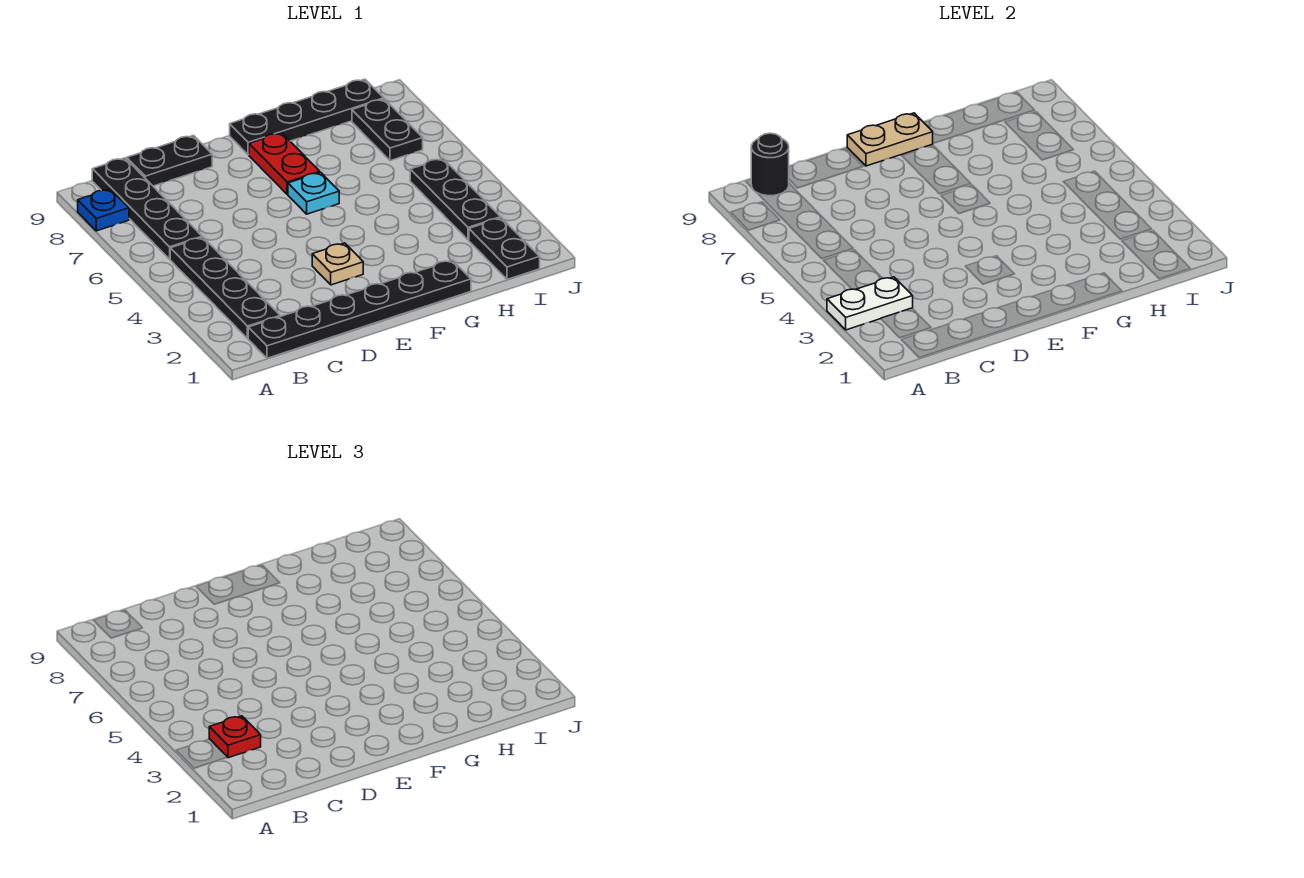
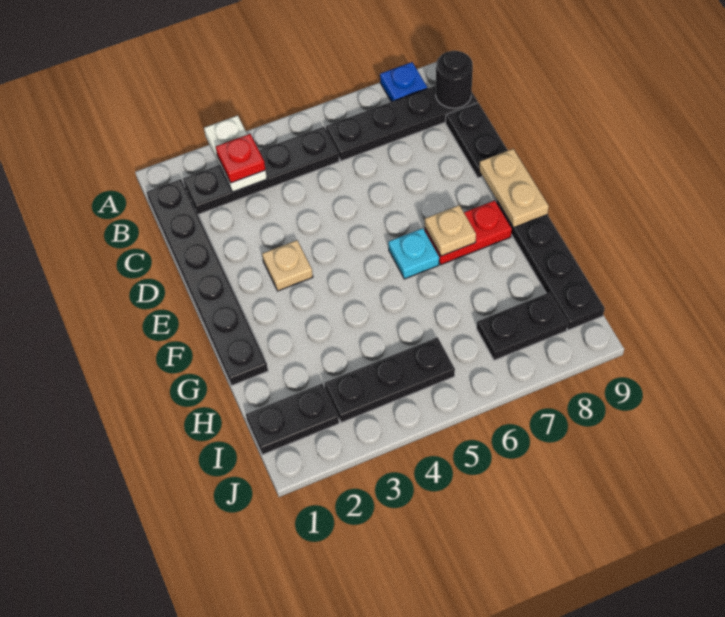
none -> tan 1x1 plate [425,205,476,256]

